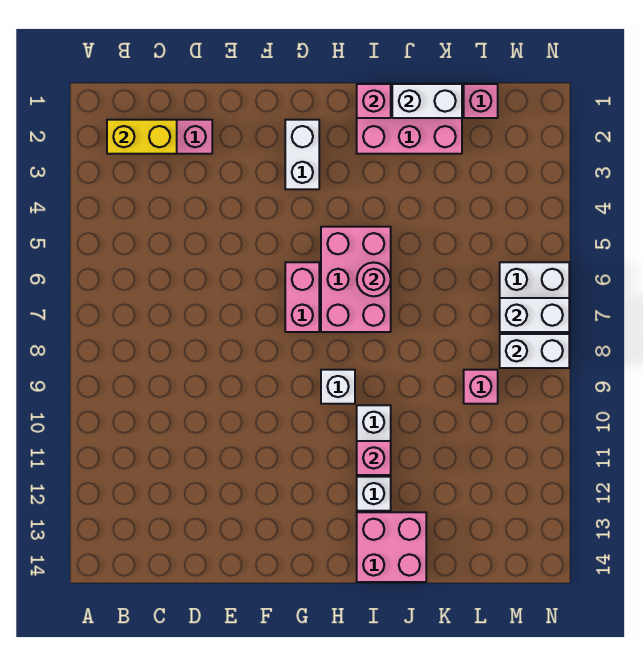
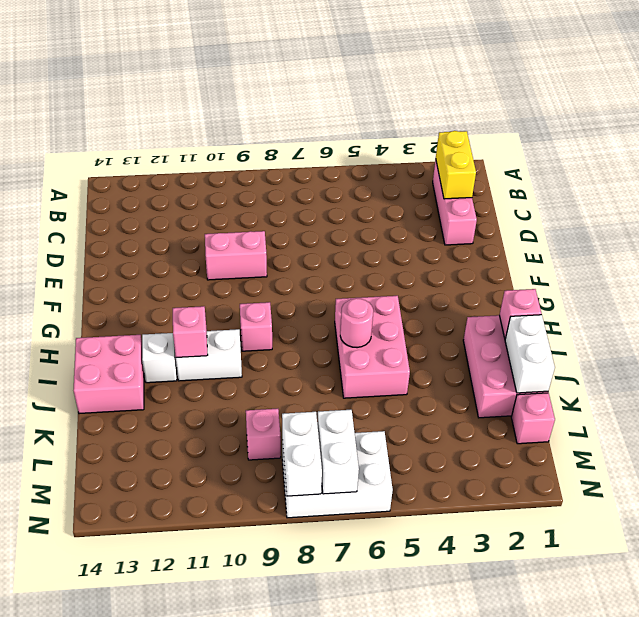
white 1x2 brick [285,120,319,189] -> none
pink 1x2 brick [285,262,319,332] -> pink 1x2 brick moved to [205,231,267,280]
pink 2x3 brick [321,227,391,332] -> pink 2x3 brick turned to [335,296,410,398]
white 1x1 brick [321,370,355,404] -> pink 1x1 brick [240,302,272,351]

